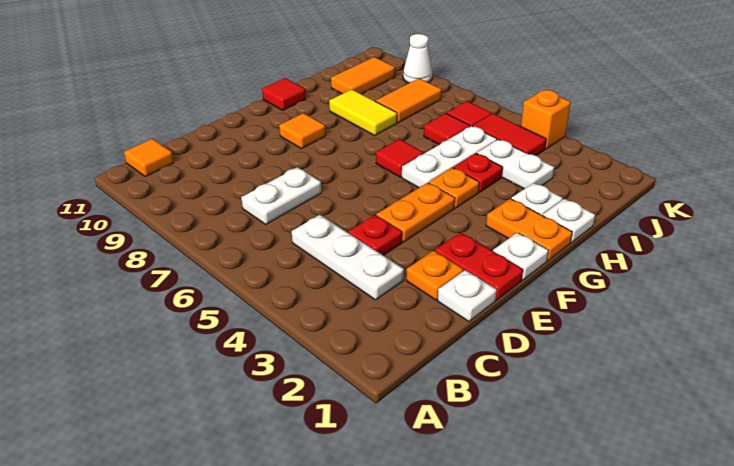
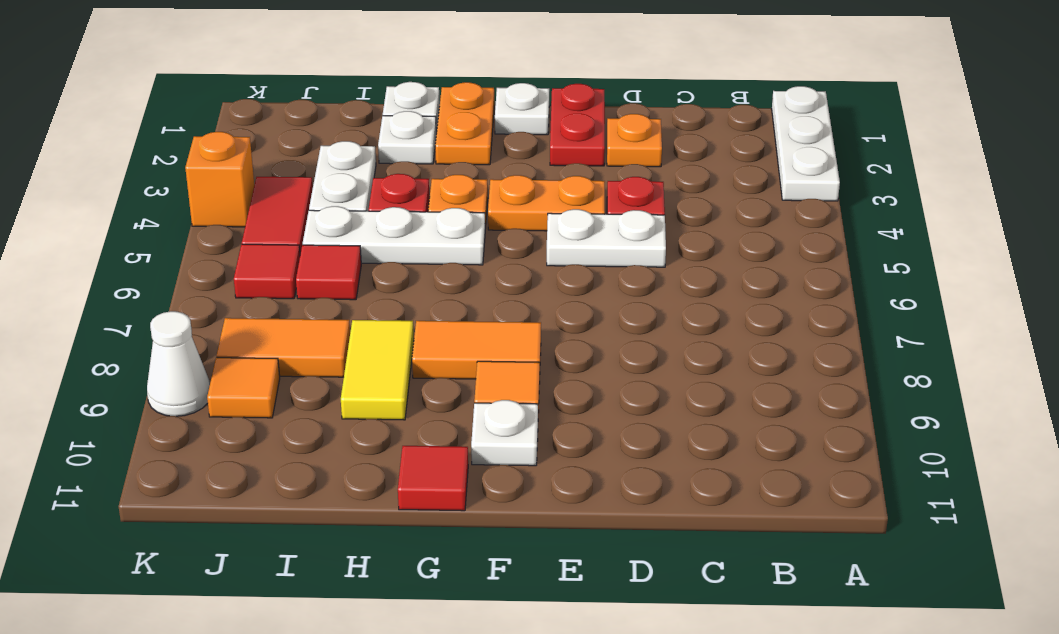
orange 1x1 tile [124,139,174,177] -> orange 1x1 tile moved to [207,358,280,418]
white 1x3 plate [292,215,404,300] -> white 1x3 plate moved to [772,86,840,201]
white 1x2 plate [241,167,321,224] -> white 1x2 plate moved to [547,209,666,267]
white 1x1 plate [438,270,497,322] -> white 1x1 plate moved to [471,400,538,466]
red 1x1 tile [376,139,424,177] -> none
orange 1x2 tile [331,57,395,94] -> orange 1x2 tile moved to [412,321,541,379]

